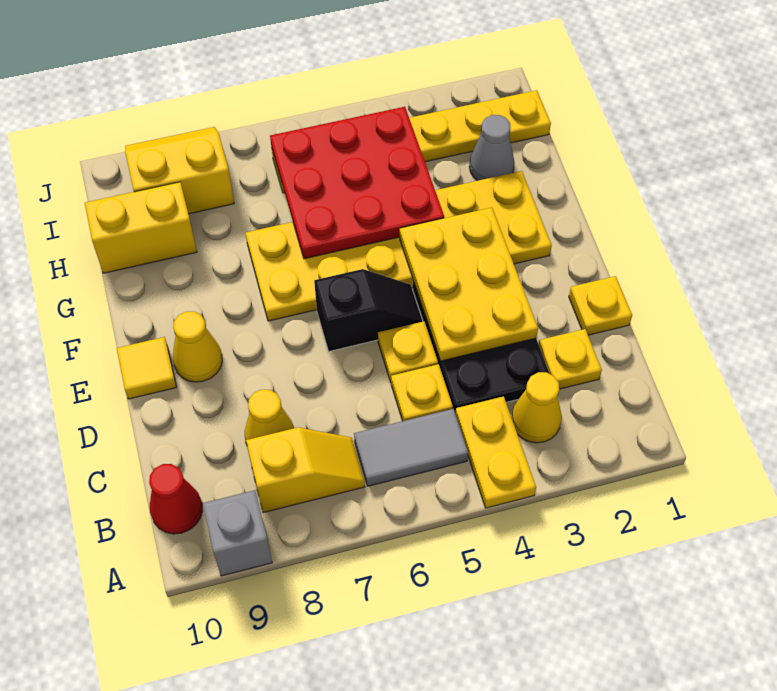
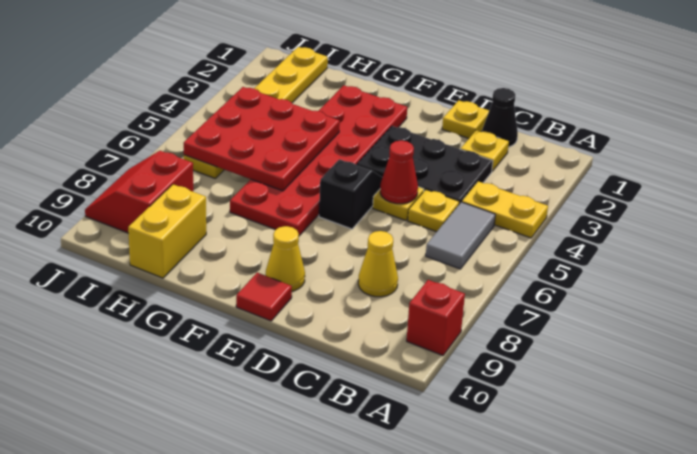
grey 1x1 brick [203,490,272,576] -> red 1x1 brick [407,280,465,355]
yellow 1x1 cone [511,372,562,443] -> none
yellow 1x2 slope [246,427,365,513] -> none
red 1x1 cone [149,464,203,534] -> red 1x1 cone moved to [380,140,418,204]
none -> black 1x1 cone [482,88,518,147]
yellow 2x3 plate [400,208,538,361] -> none
yellow 1x1 tile [117,337,176,399] -> red 1x1 tile [236,273,292,321]
yellow 2x6 plate [246,171,552,321] -> red 2x6 plate [230,85,407,236]
grey 1x1 cone [469,115,515,181] -> none
yellow 2x2 slope [125,127,234,214] -> red 2x2 slope [85,151,193,233]

